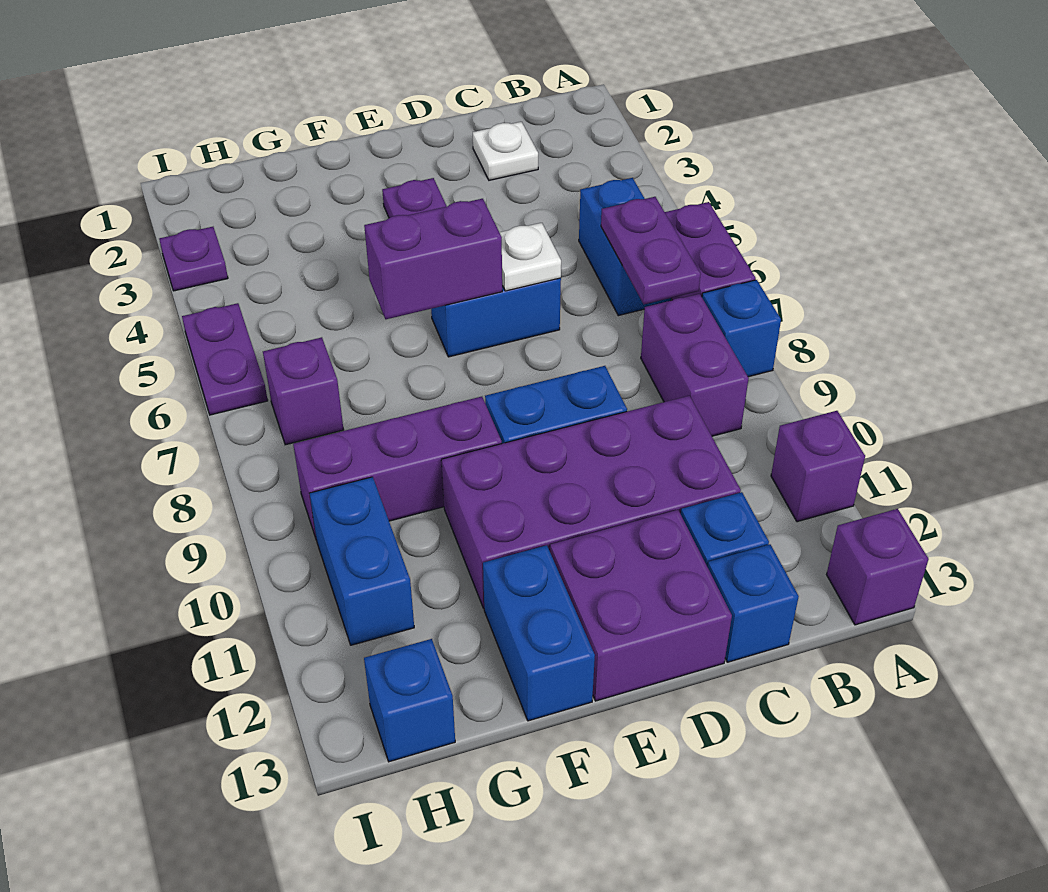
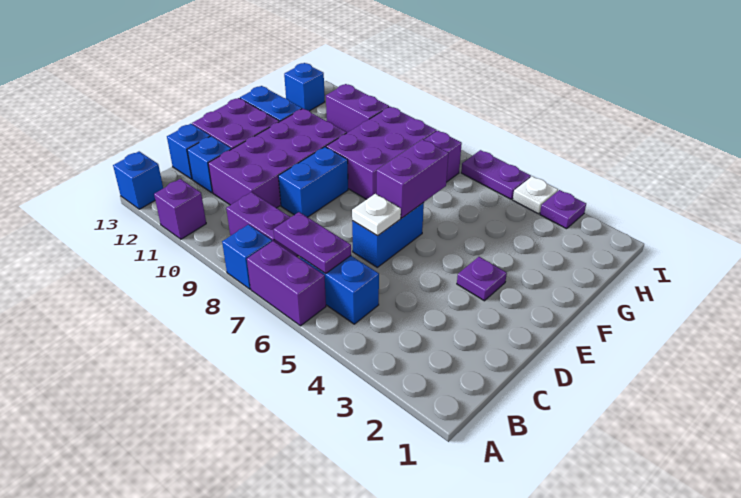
purple 1x1 brick [827,509,929,625] -> blue 1x1 brick [113,151,163,209]
white 1x1 plate [473,122,538,180] -> white 1x1 plate moved to [513,176,558,214]
purple 1x3 brick [293,397,502,540] -> purple 2x3 brick [326,107,437,199]
blue 1x2 brick [310,477,414,645] -> purple 1x2 brick [326,84,389,133]

